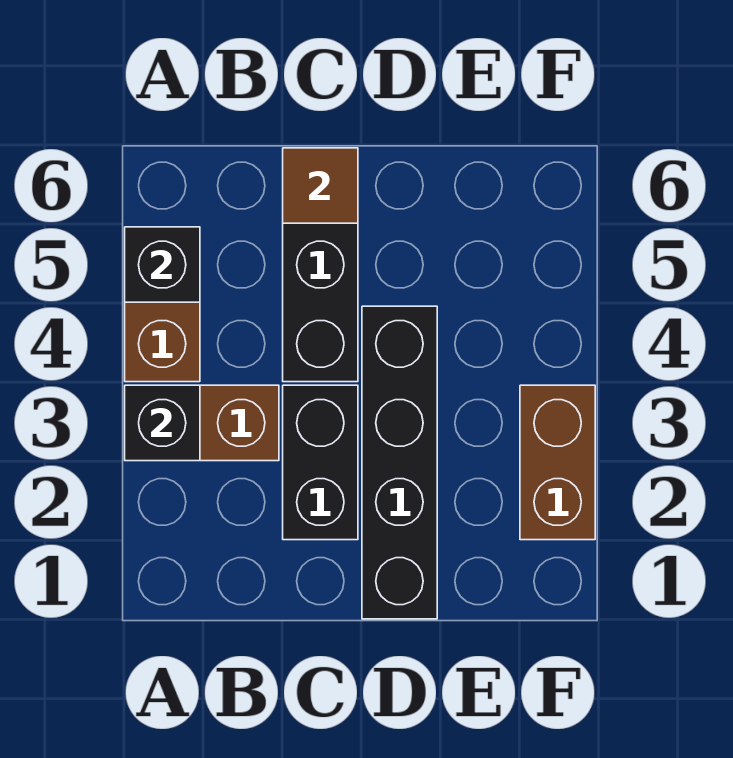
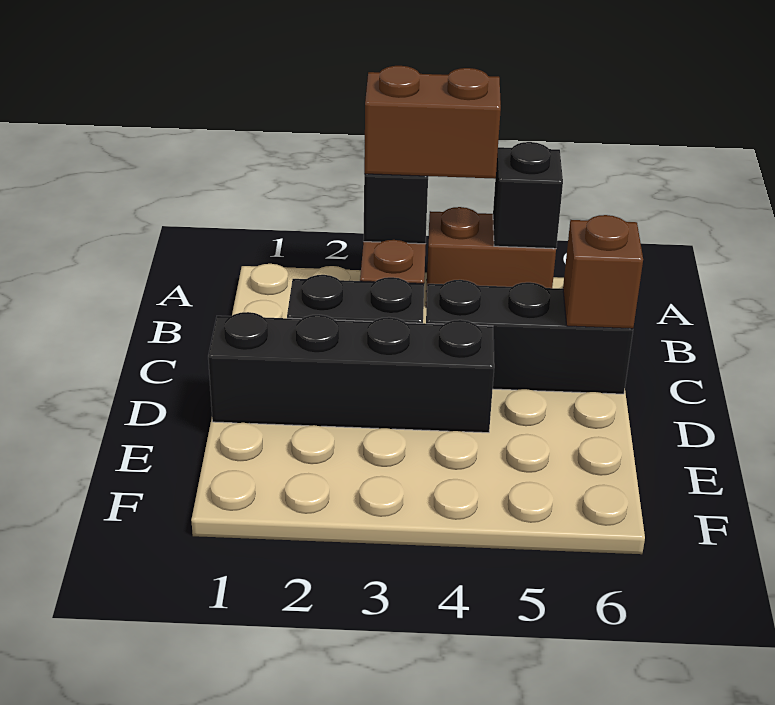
brown 1x1 tile [283,148,358,223] -> brown 1x1 brick [563,215,643,329]
brown 1x2 brick [520,385,595,540] -> brown 1x2 brick moved to [364,66,501,179]

